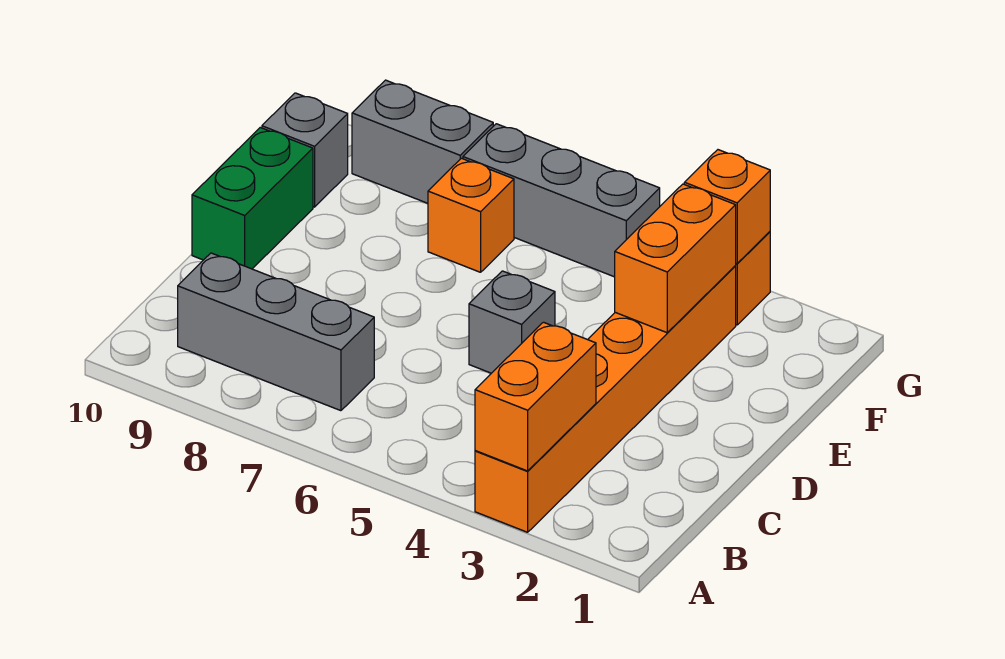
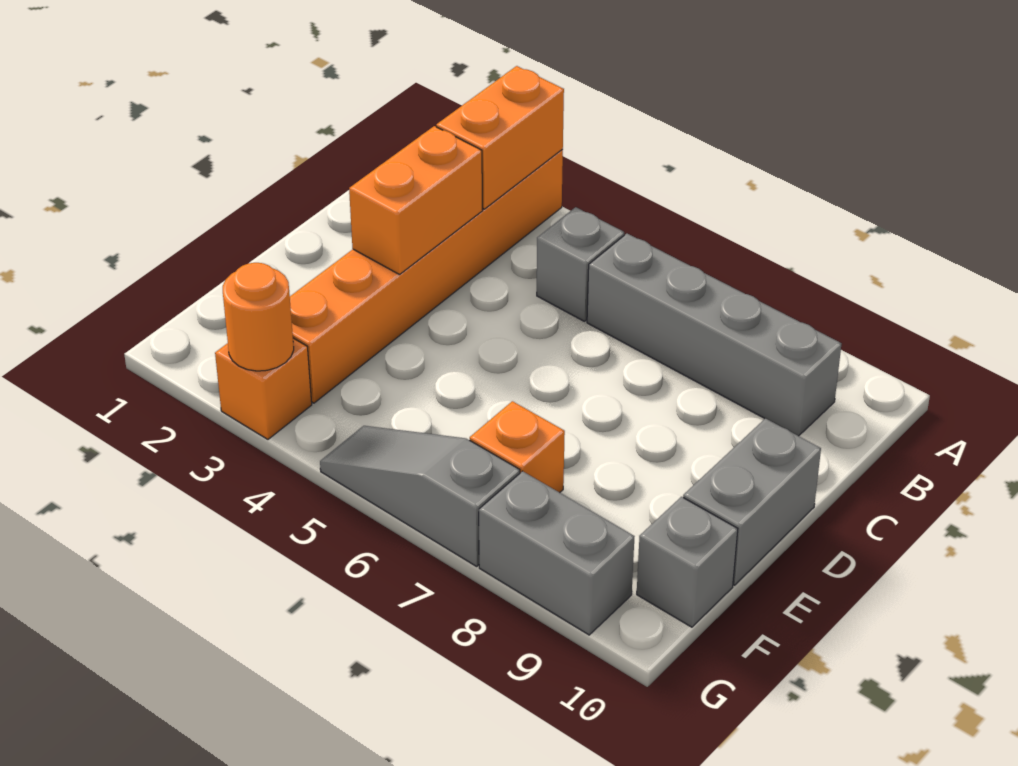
grey 1x3 brick [178,253,374,411] -> grey 1x4 brick [587,234,841,436]
grey 1x1 brick [469,271,555,373] -> grey 1x1 brick moved to [537,207,624,321]
green 1x2 brick [192,128,313,269] -> grey 1x2 brick [683,418,821,585]
orange 1x2 brick [615,184,736,333] -> orange 1x2 brick moved to [349,126,483,275]
orange 1x1 brick [684,150,770,263] -> orange 1x1 round brick [223,263,294,371]
grey 1x3 brick [463,124,660,277] -> grey 1x3 slope [320,426,520,566]

